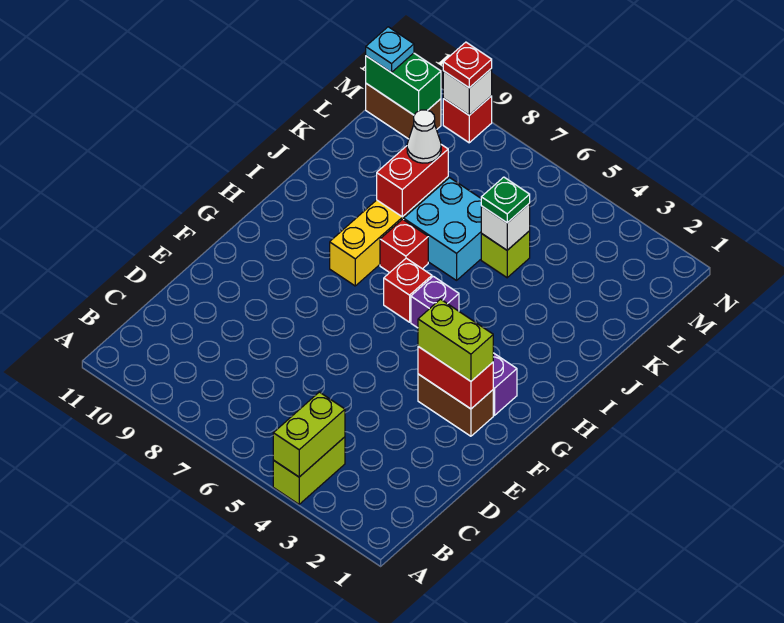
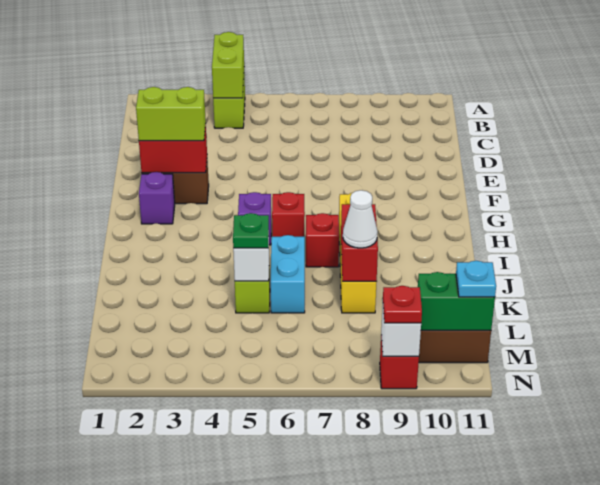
cyan 2x2 brick [404,178,482,280] -> cyan 1x2 brick [271,235,305,313]

